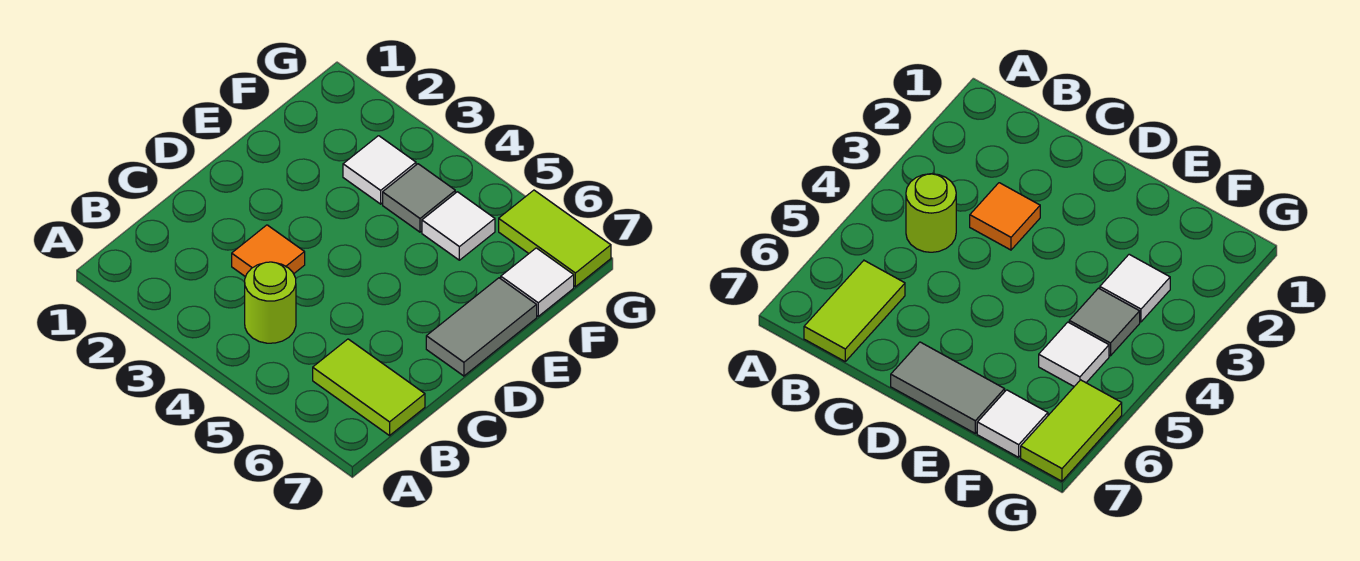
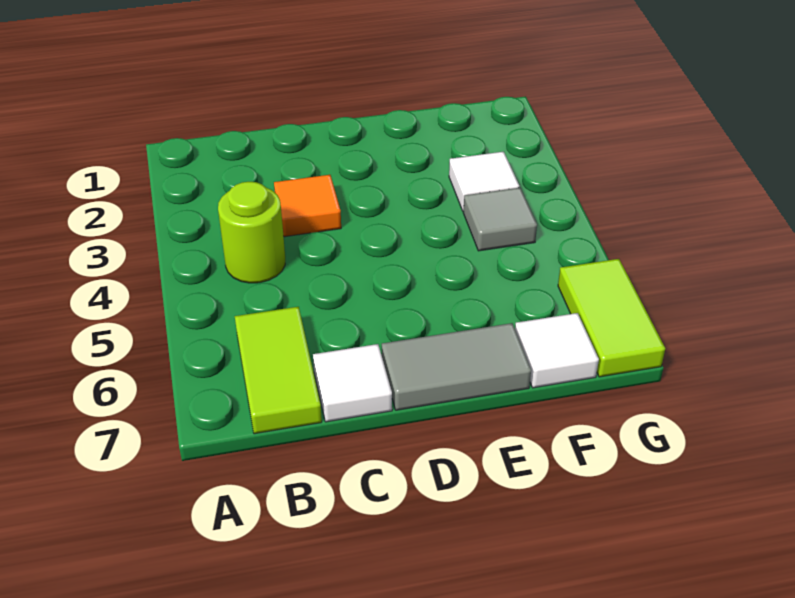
white 1x1 tile [422,192,495,260] -> white 1x1 tile moved to [313,344,392,422]

